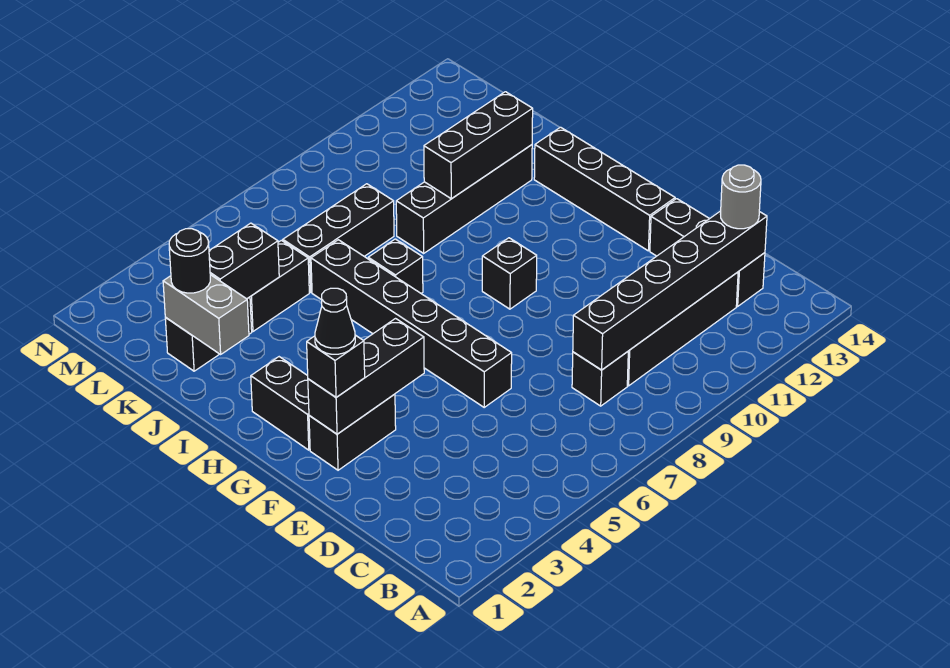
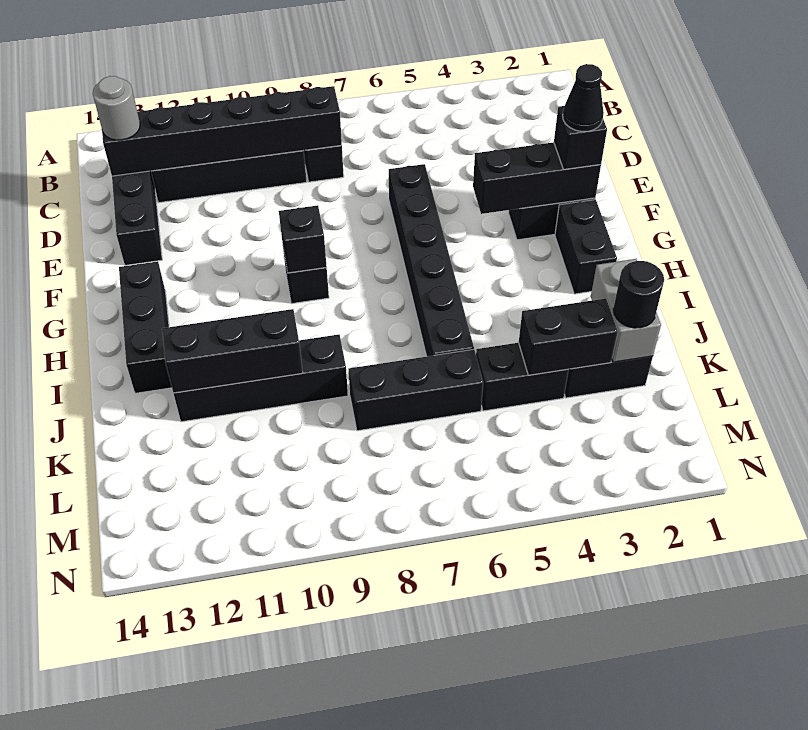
black 1x4 brick [534,127,675,251] -> black 1x3 brick [119,261,172,393]
black 1x1 brick [368,239,423,293] -> black 1x1 brick moved to [279,205,327,273]

